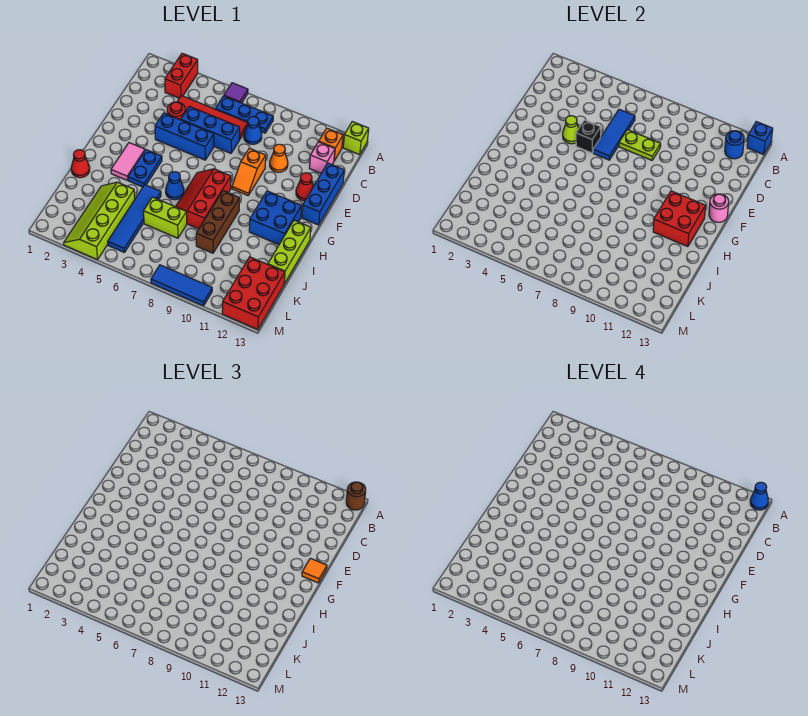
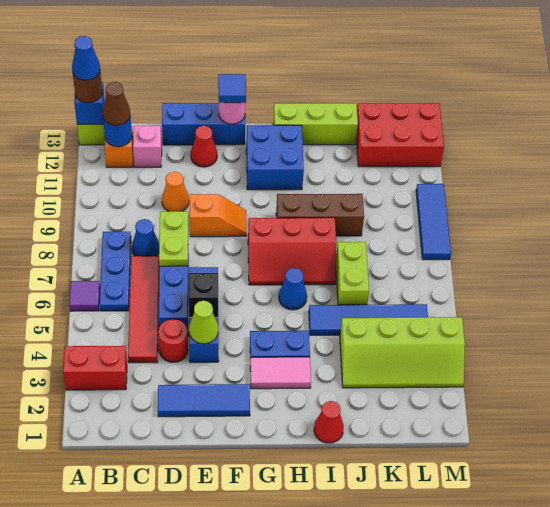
none -> brown 1x1 cone [102,82,130,126]
blue 1x3 tile [593,109,635,160] -> blue 1x3 tile moved to [158,384,250,417]
orange 1x1 tile [302,558,327,583] -> blue 1x1 tile [218,74,246,103]
red 2x2 brick [653,191,705,247] -> none

